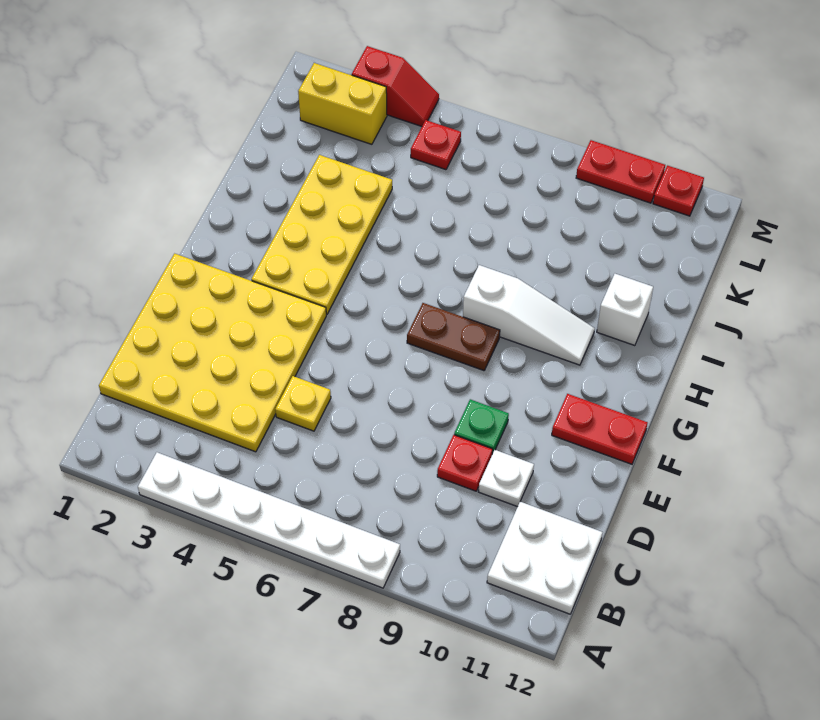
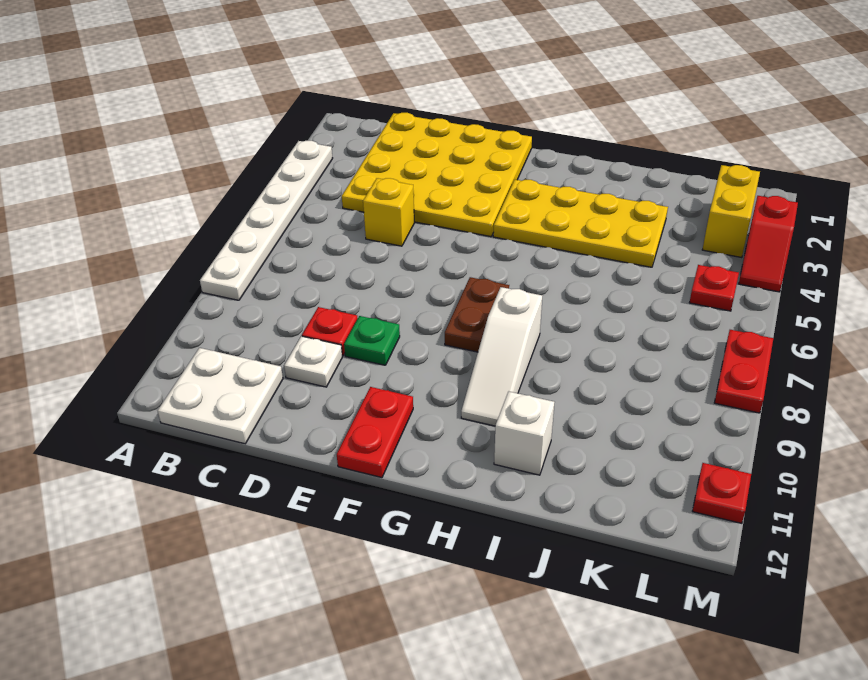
yellow 1x1 plate [275,376,331,431] -> yellow 1x1 brick [363,178,414,246]
red 1x2 plate [576,140,665,203] -> red 1x2 plate moved to [714,330,773,413]

